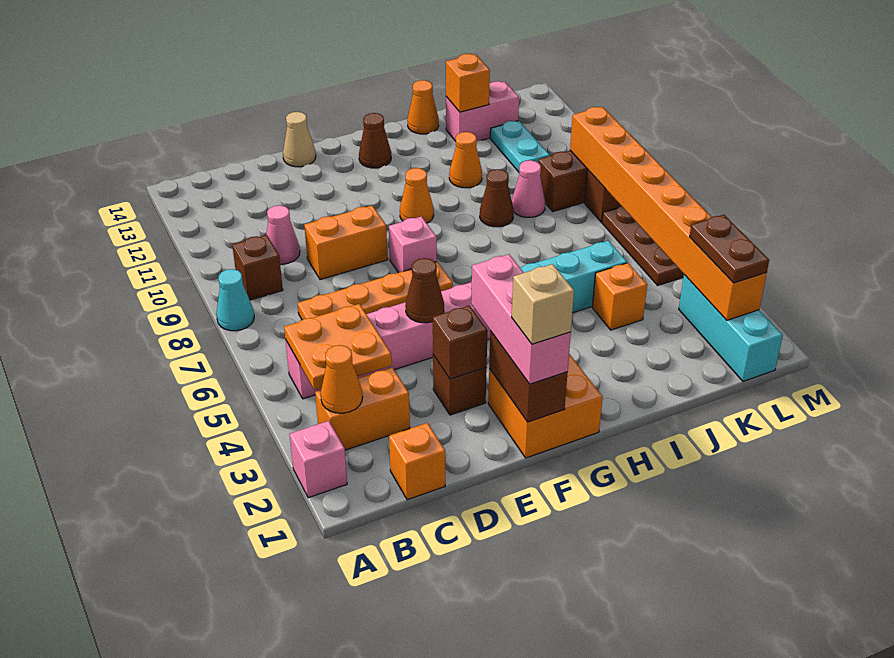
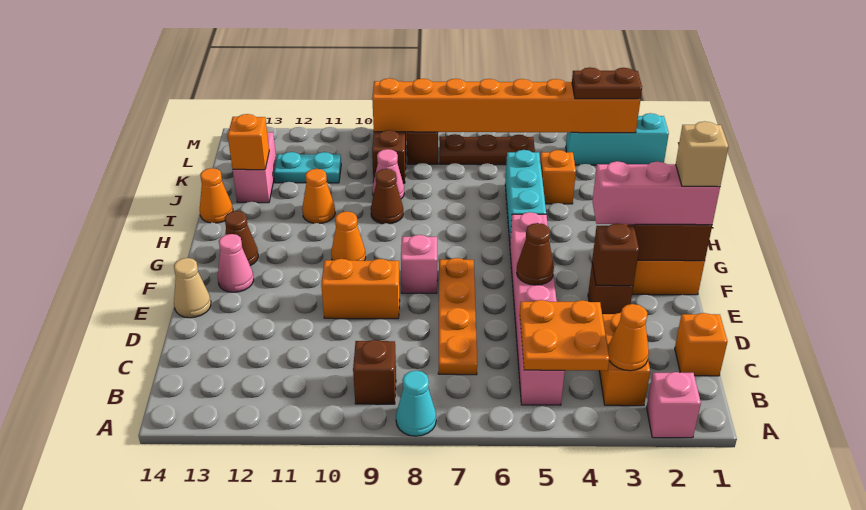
pink 1x1 cone [266,205,300,264] -> pink 1x1 cone moved to [218,234,254,292]
orange 1x2 brick [304,206,388,280] -> orange 1x2 brick turned to [321,259,400,319]

